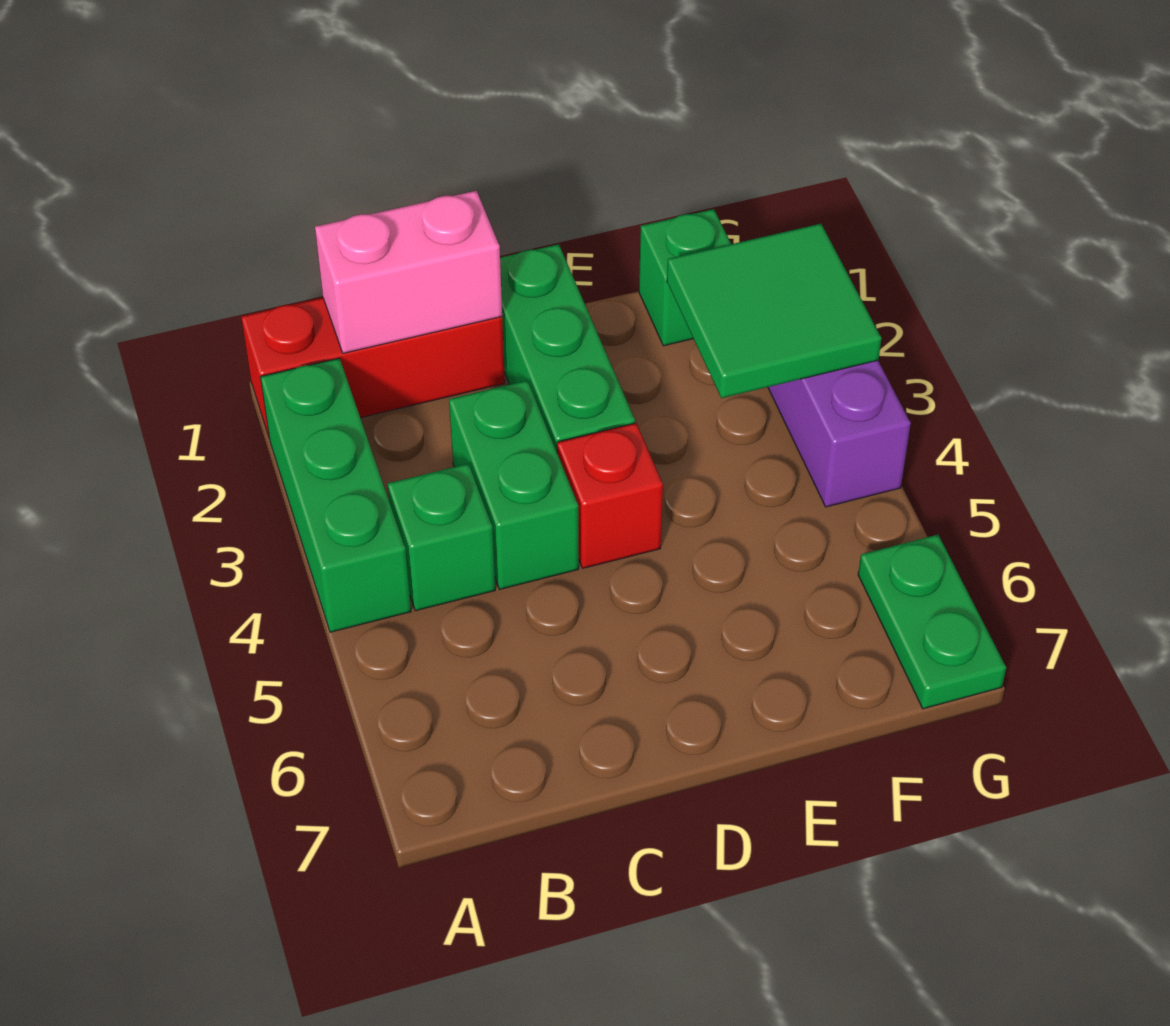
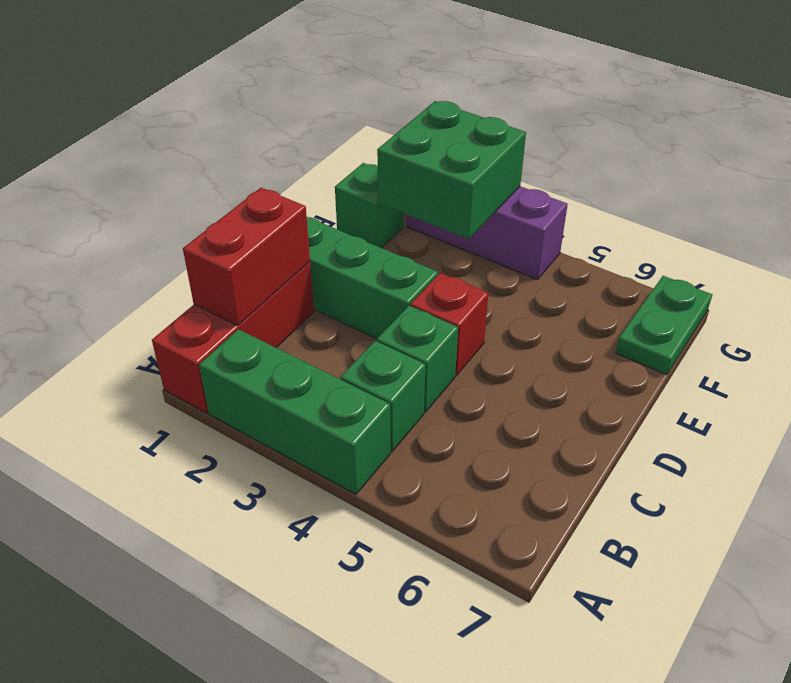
pink 1x2 brick [315,191,502,353] -> red 1x2 brick [183,188,310,325]
green 1x2 brick [449,380,579,589] -> green 1x1 brick [377,306,458,412]
green 2x2 tile [667,224,881,398] -> green 2x2 brick [377,101,526,239]
green 1x2 plate [858,535,1006,709] -> green 1x2 plate turned to [616,276,712,375]

